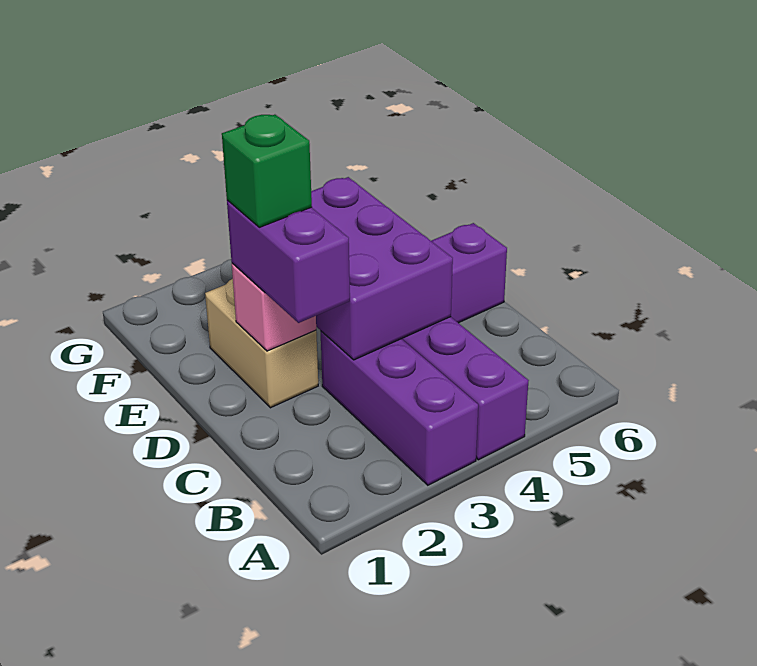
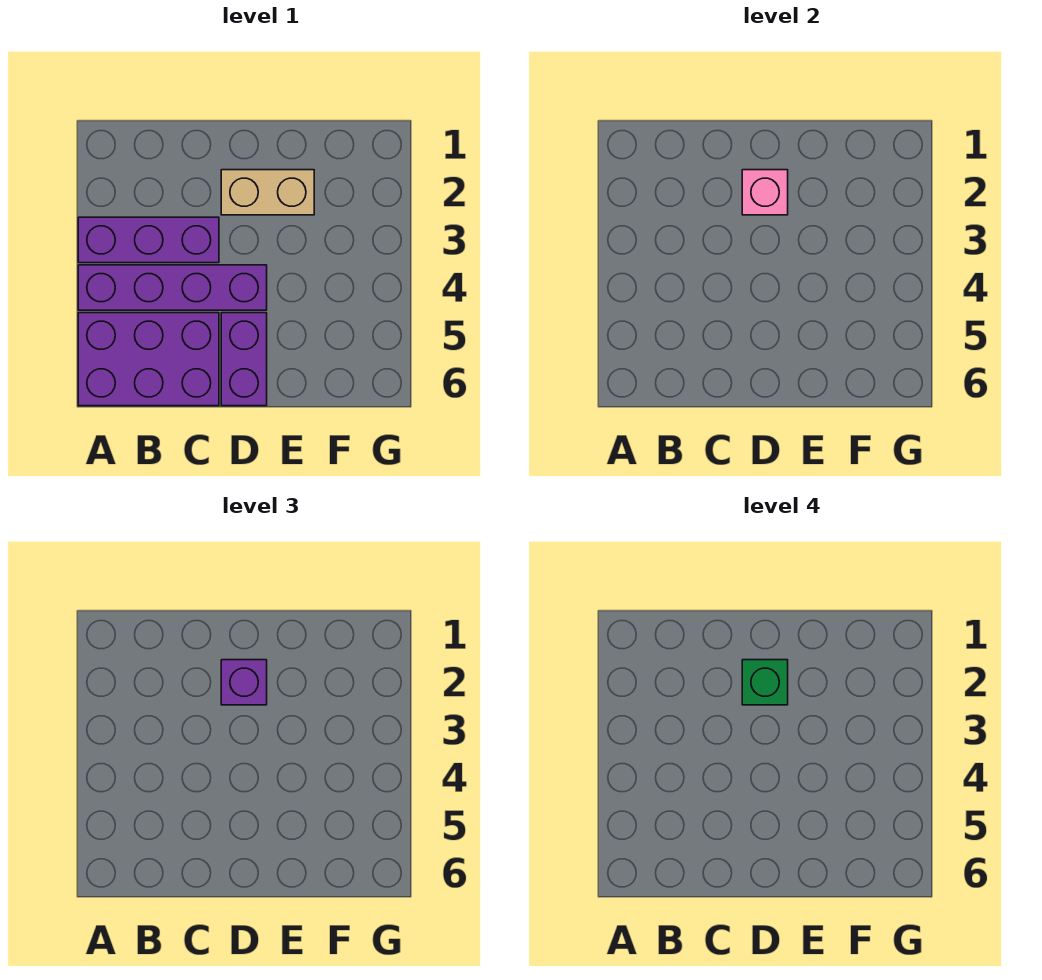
purple 1x2 brick [227,200,350,323] -> purple 1x1 brick [221,660,267,705]
purple 2x3 brick [311,177,453,360] -> purple 2x3 brick moved to [78,313,219,406]

